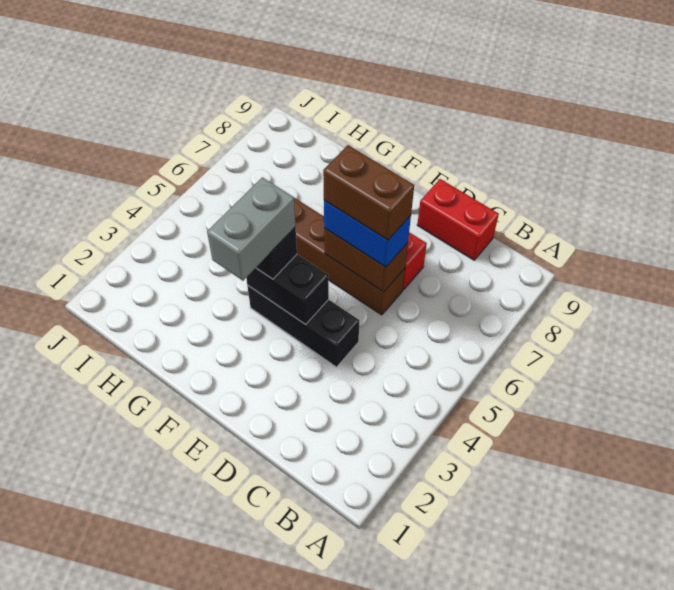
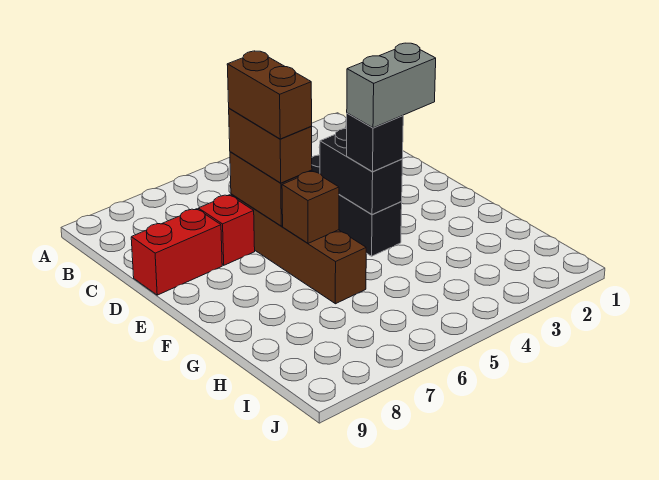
red 1x2 brick [417,179,499,260] -> red 1x2 brick turned to [131,209,222,295]
blue 1x2 brick [324,200,411,267] -> brown 1x2 brick [229,108,312,183]
none -> brown 1x1 brick [282,172,339,243]

